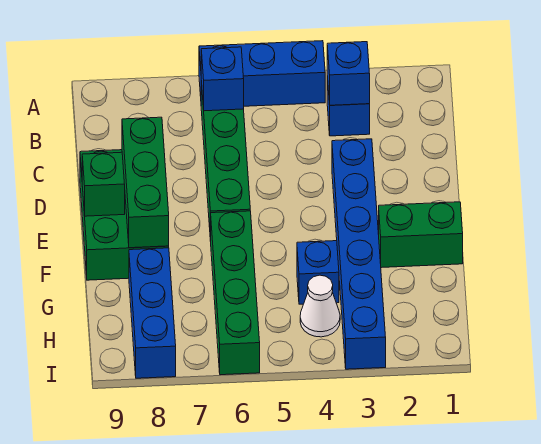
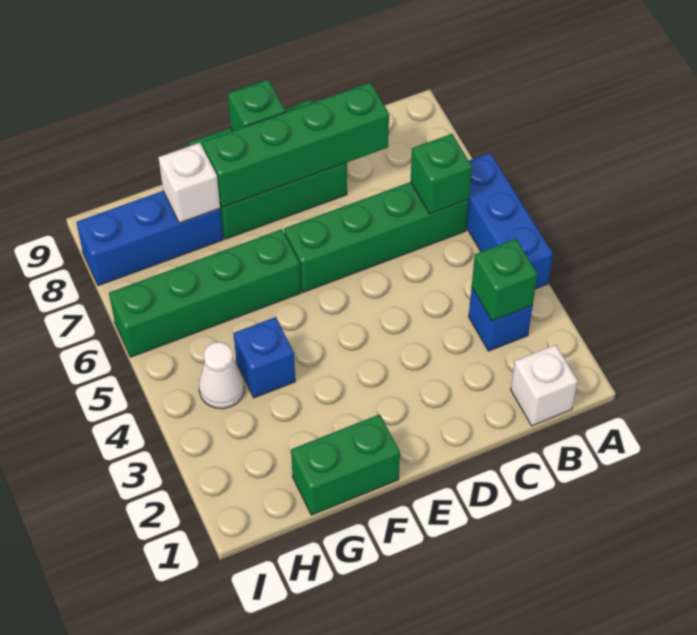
none -> white 1x1 brick [511,345,578,426]
blue 1x1 brick [327,42,370,105] -> green 1x1 brick [472,239,537,321]
blue 1x1 brick [201,47,244,111] -> green 1x1 brick [410,134,472,214]
blue 1x6 brick [332,139,386,369] -> none
green 1x3 brick [122,117,169,248] -> green 1x4 brick [202,83,389,207]
green 1x2 brick [379,202,463,268] -> green 1x2 brick turned to [291,414,400,515]
none -> white 1x1 brick [158,143,220,223]

